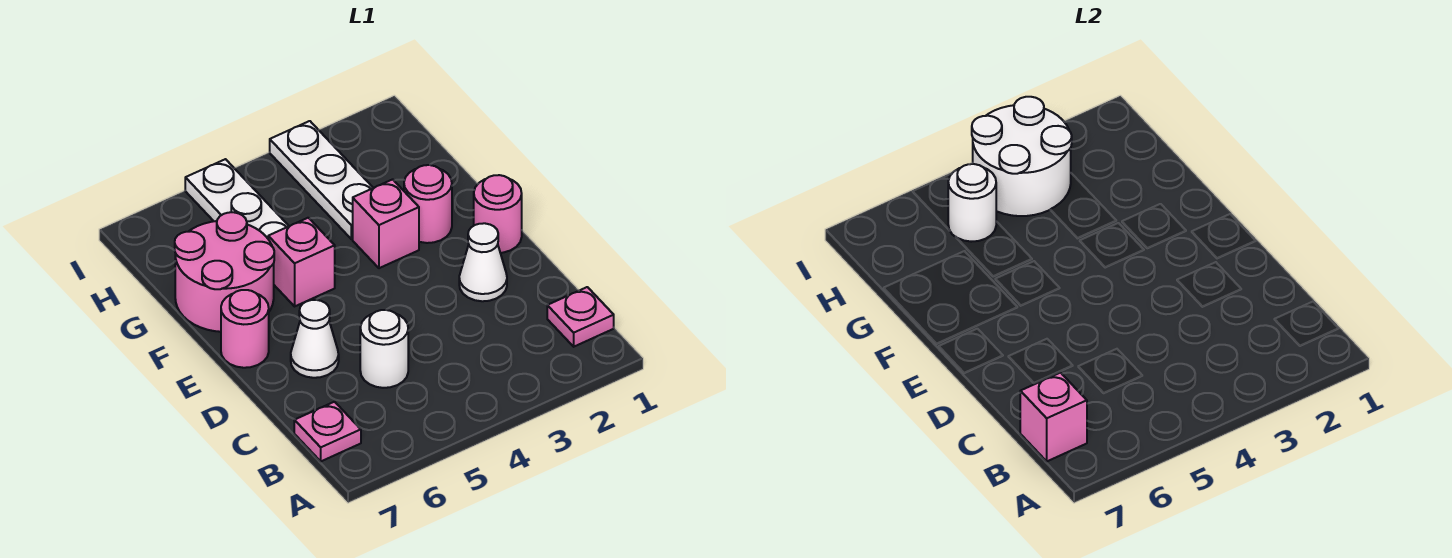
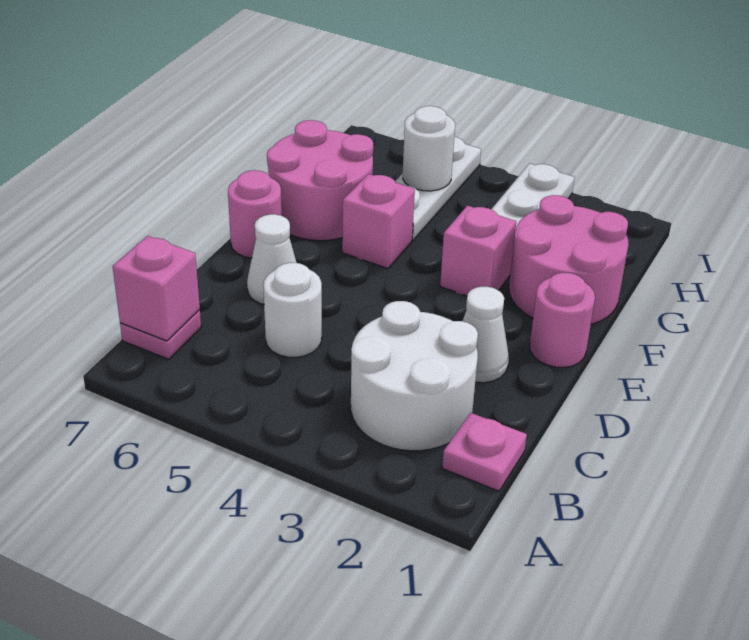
pink 1x1 round brick [404,165,452,243] -> pink 2x2 round brick [509,195,629,324]
white 2x2 round brick [972,97,1072,216] -> white 2x2 round brick moved to [351,301,478,451]

